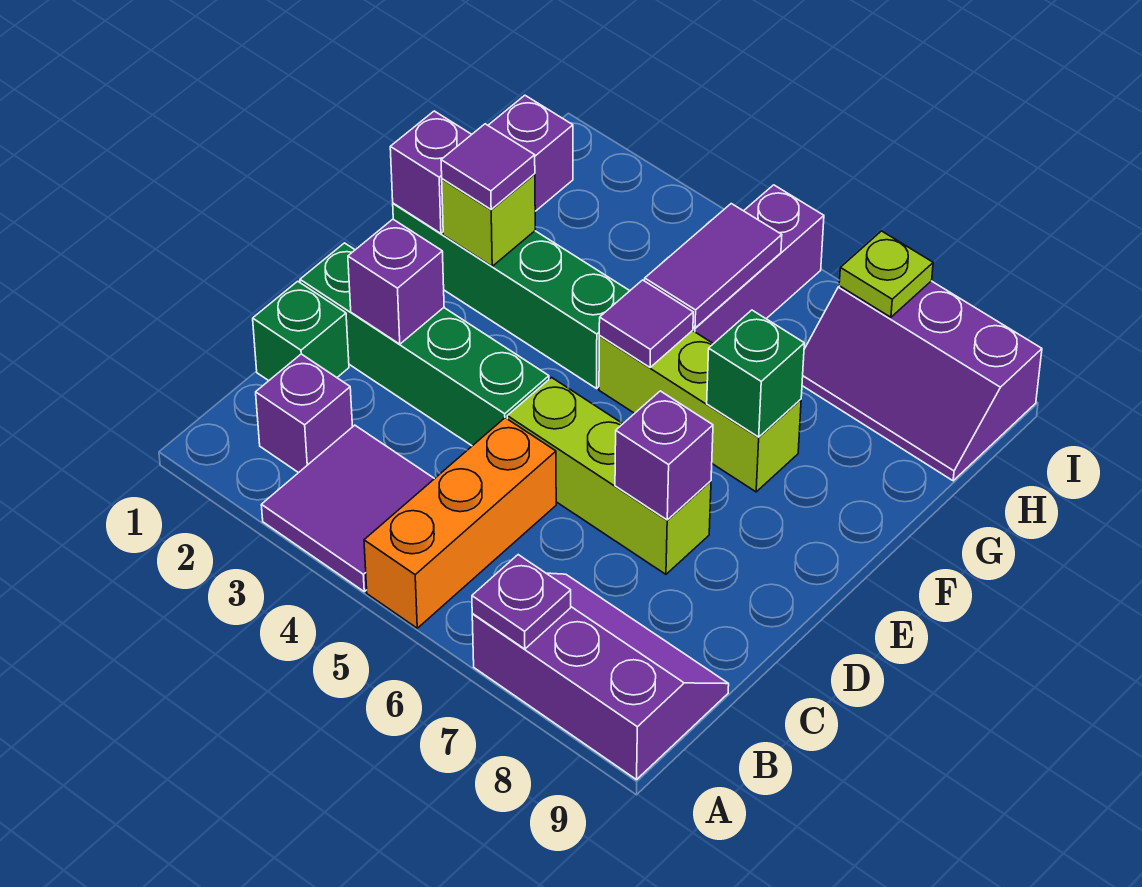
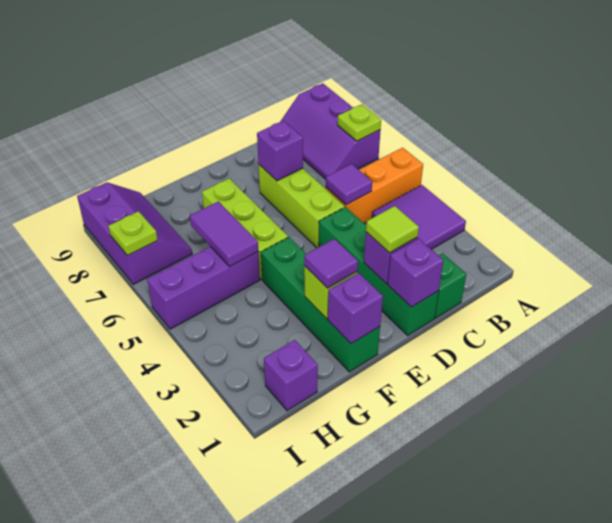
purple 1x1 plate [472,555,571,649] -> lime 1x1 plate [338,104,381,141]
purple 1x1 brick [256,354,352,473] -> purple 1x1 brick moved to [388,239,444,307]
none -> lime 1x1 tile [366,206,419,253]
purple 1x1 tile [599,280,693,367] -> purple 1x1 tile moved to [326,164,372,205]
green 1x1 brick [707,310,804,437] -> none
purple 1x2 tile [645,204,782,328] -> purple 1x2 tile turned to [190,201,258,267]

